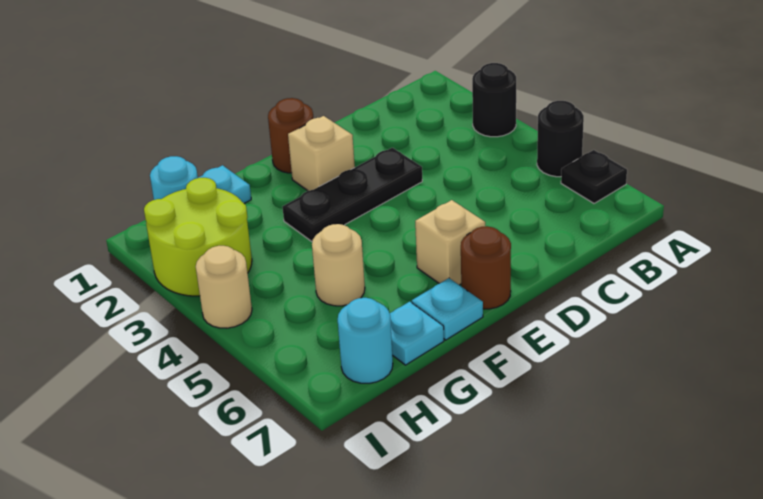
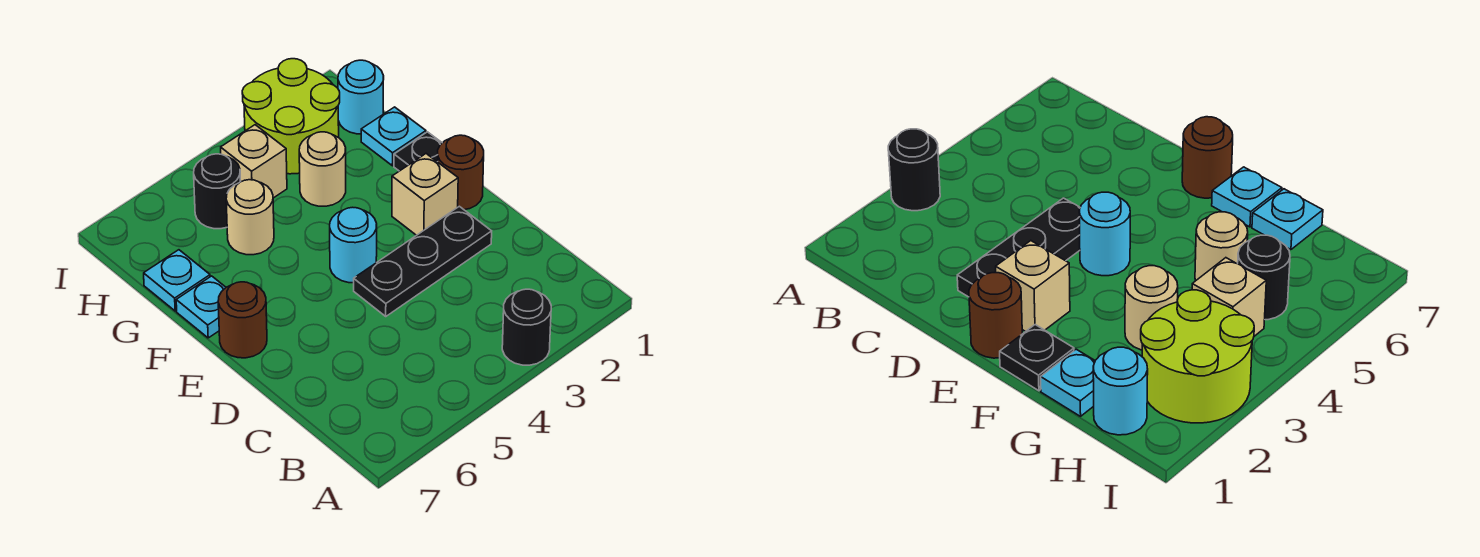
black 1x1 round brick [537,101,584,177] -> black 1x1 round brick moved to [194,154,240,229]
black 1x1 plate [561,150,627,203] -> black 1x1 plate moved to [394,132,442,171]
black 1x3 plate [283,148,422,242] -> black 1x3 plate turned to [354,206,492,316]
tan 1x1 brick [415,200,485,285] -> tan 1x1 brick moved to [221,125,287,198]
cyan 1x1 round brick [338,298,393,383] -> cyan 1x1 round brick moved to [330,207,377,283]
tan 1x1 round brick [196,246,252,328] -> tan 1x1 round brick moved to [299,132,346,206]

